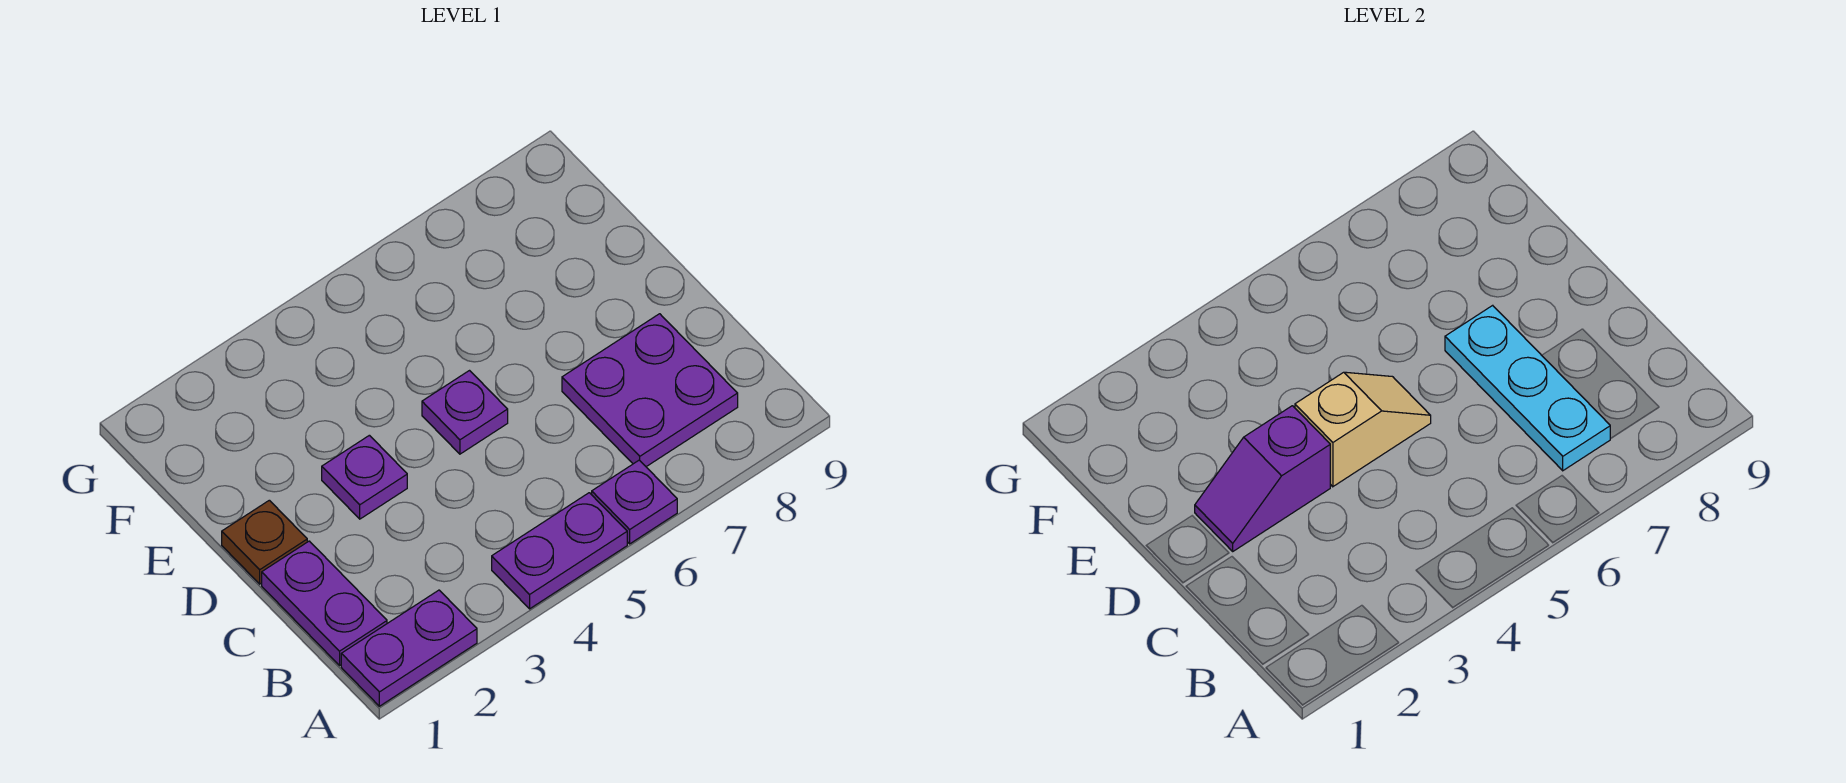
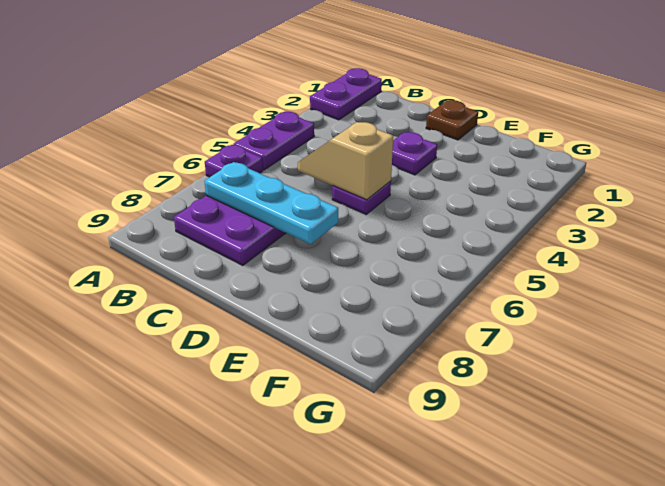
purple 1x2 plate [262,541,387,665] -> none
purple 1x2 slope [1195,406,1330,551] -> none
tan 1x2 slope [1295,372,1431,487] -> tan 1x2 slope turned to [298,122,393,200]

